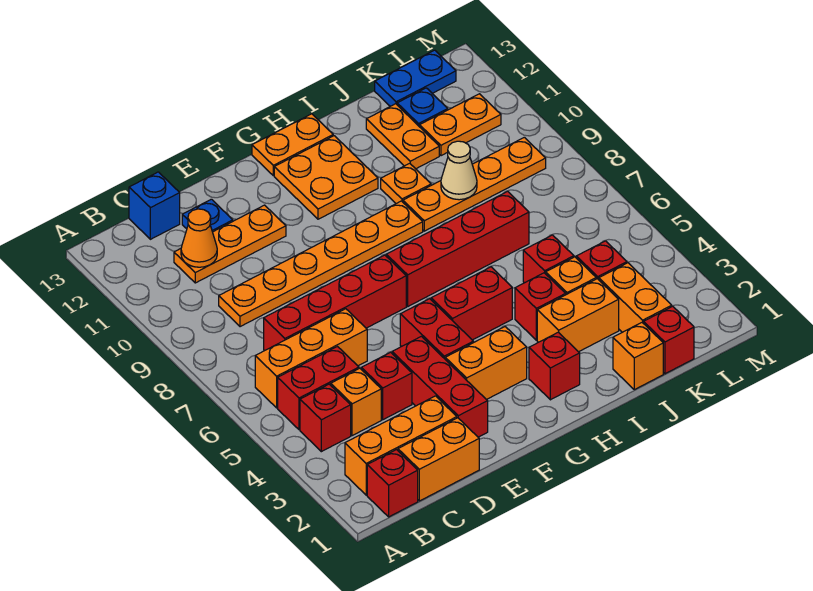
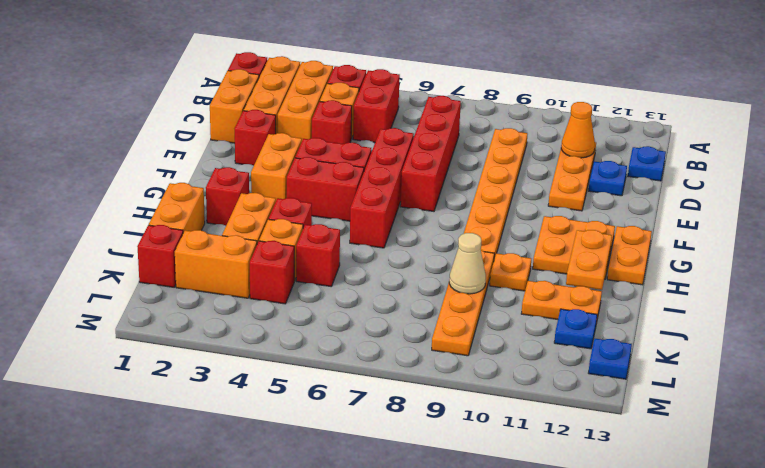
orange 1x3 brick [255,309,367,408] -> orange 1x3 brick moved to [278,61,333,140]
blue 1x1 brick [129,172,180,239] -> blue 1x1 plate [628,146,666,181]
red 1x3 brick [392,336,488,437] -> red 1x1 brick [235,110,276,165]
red 1x2 brick [431,267,512,340] -> red 1x2 brick turned to [287,157,364,221]
red 1x4 brick [386,191,529,306] -> red 1x4 brick moved to [350,128,414,248]
orange 1x1 brick [613,323,663,390] -> orange 1x2 brick [149,183,205,233]
orange 1x2 plate [420,94,501,156] -> orange 1x2 plate moved to [566,230,612,290]
blue 1x2 plate [375,50,456,106] -> blue 1x1 plate [589,339,632,379]

